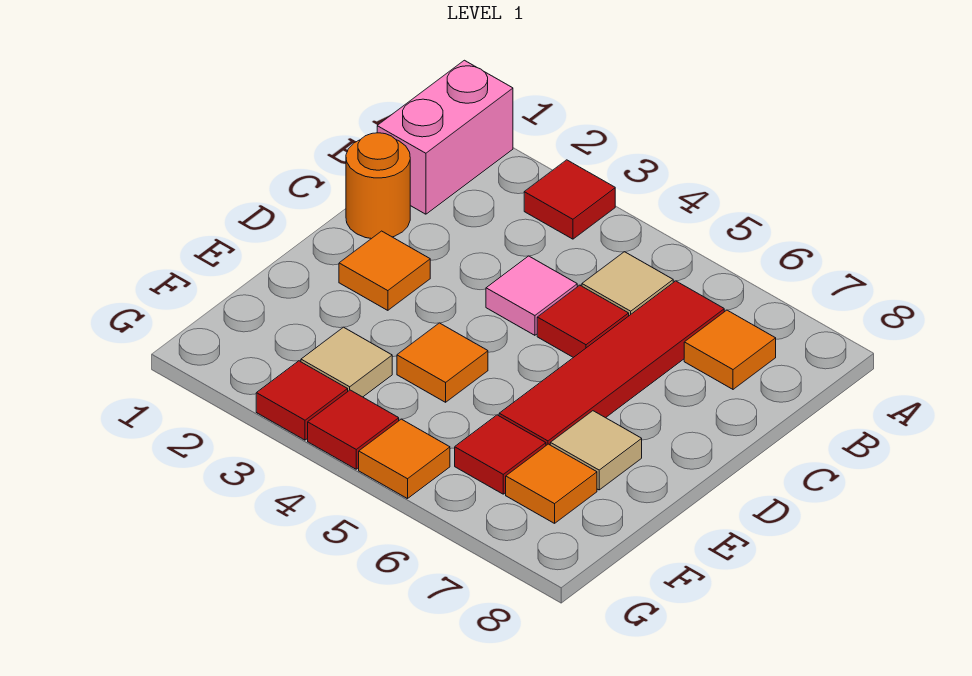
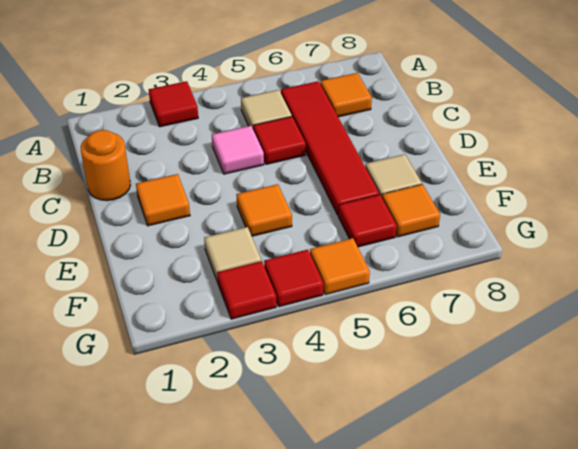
pink 1x2 brick [377,60,513,214] -> none

